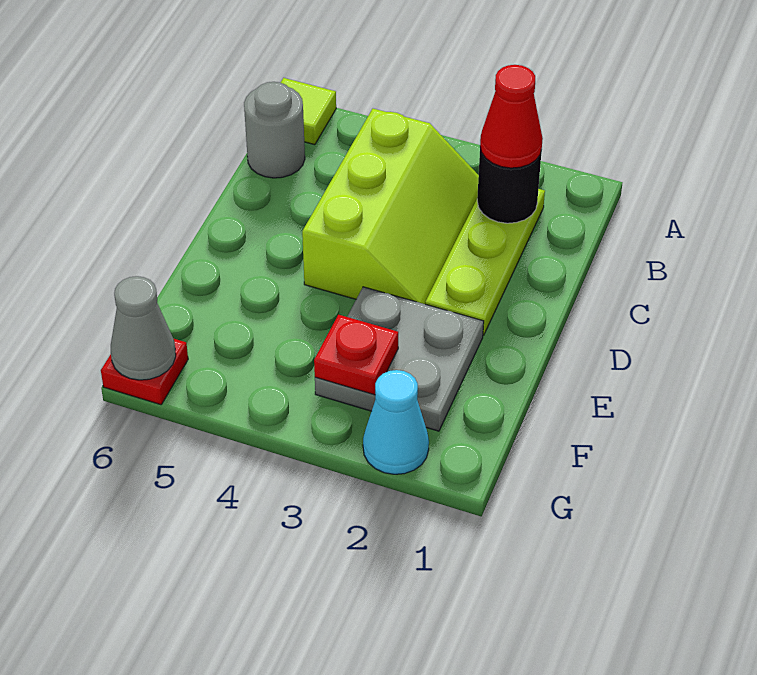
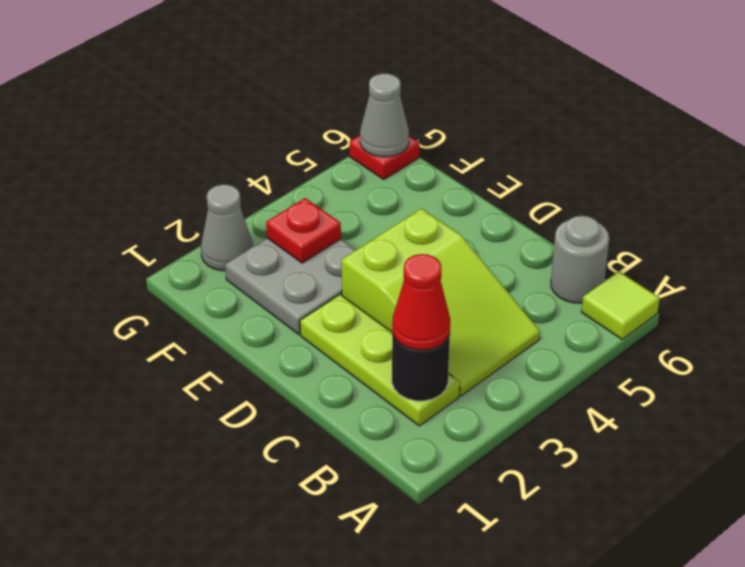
lime 2x3 slope [302,109,479,304] -> lime 2x3 slope turned to [342,209,540,396]
cyan 1x1 cone [363,370,429,474] -> grey 1x1 cone [201,184,253,271]

